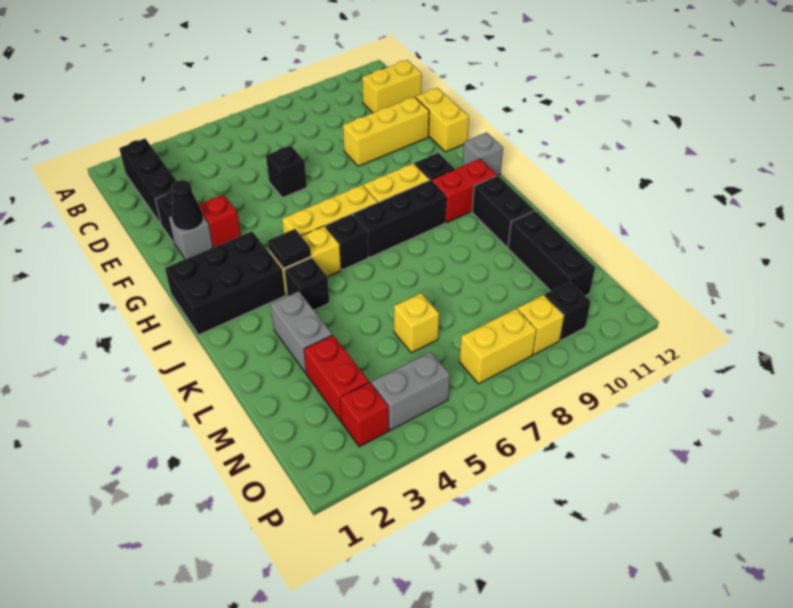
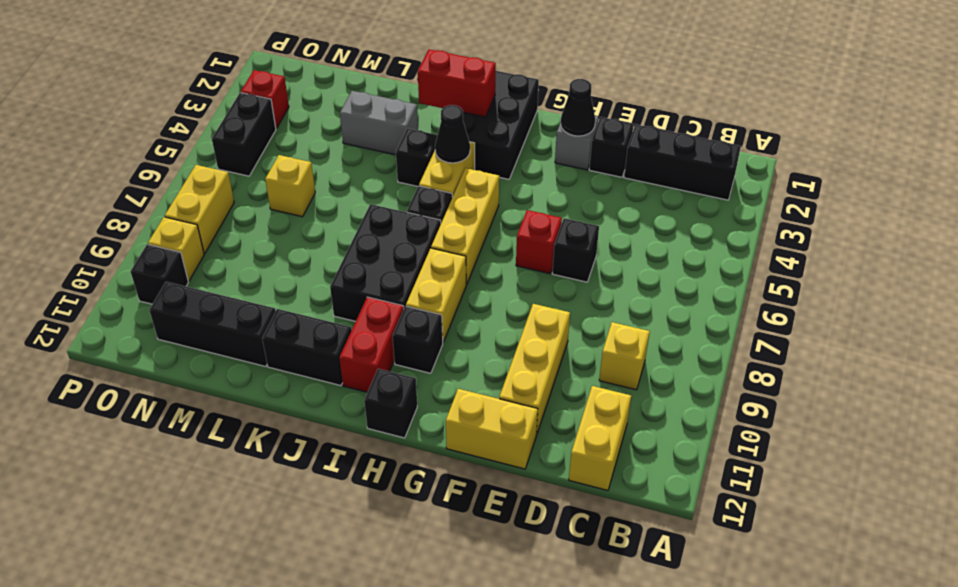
none -> yellow 1x1 brick [599,322,650,390]
red 1x1 brick [199,195,241,247] -> red 1x1 brick moved to [516,210,562,274]
grey 1x1 brick [462,132,503,175] -> black 1x1 brick [364,369,417,438]
black 1x1 tile [268,229,311,268] -> black 1x1 cone [435,105,470,163]
black 1x3 brick [353,180,447,258] -> black 2x3 brick [330,204,441,321]
red 1x2 brick [304,335,369,421] -> red 1x2 brick moved to [418,49,496,117]
grey 1x2 brick [371,352,450,430] -> black 1x2 brick [212,93,276,176]

